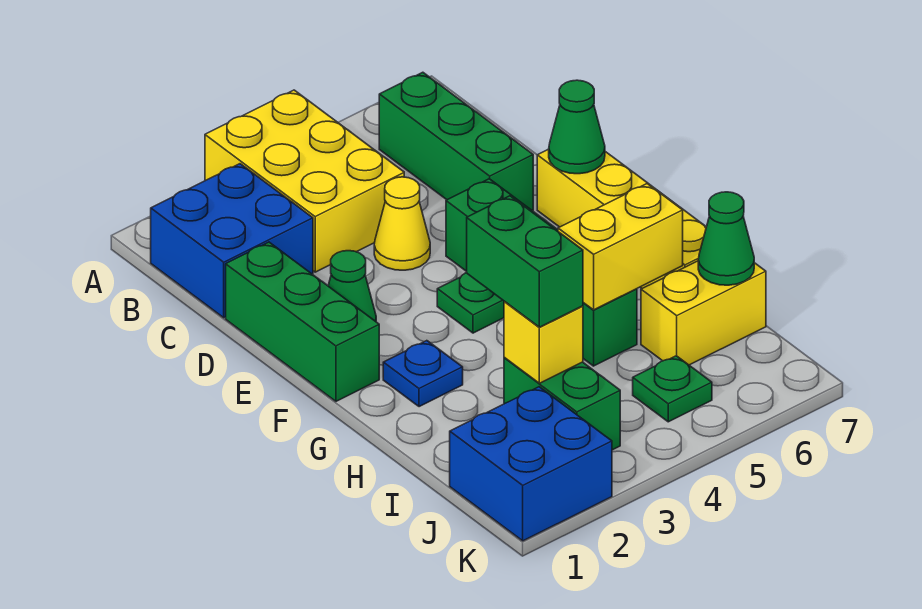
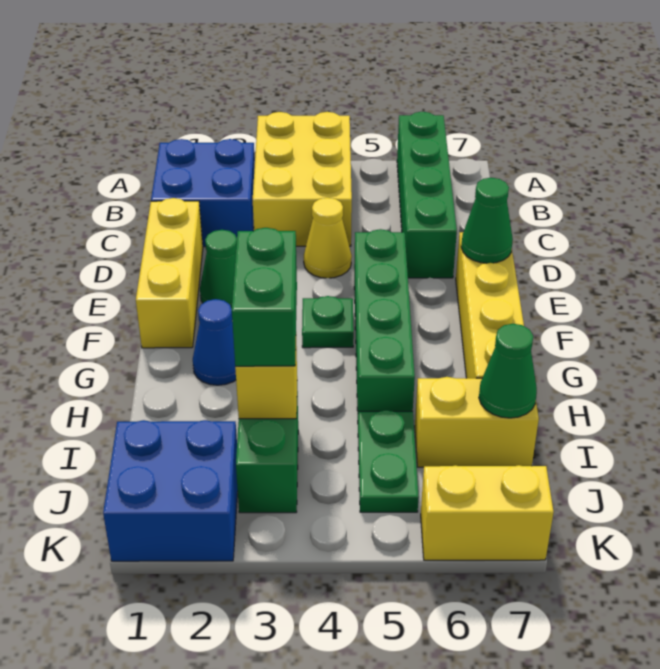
green 1x3 brick [379,72,533,211] -> green 1x4 brick [397,112,457,278]
green 1x3 brick [226,242,379,401] -> yellow 1x3 brick [136,198,203,348]
blue 1x1 plate [383,341,463,407] -> blue 1x1 cone [193,299,236,385]
yellow 1x2 brick [558,184,683,310] -> yellow 1x2 brick moved to [421,465,554,560]
green 1x1 plate [633,356,712,422] -> green 1x2 plate [358,410,419,512]

